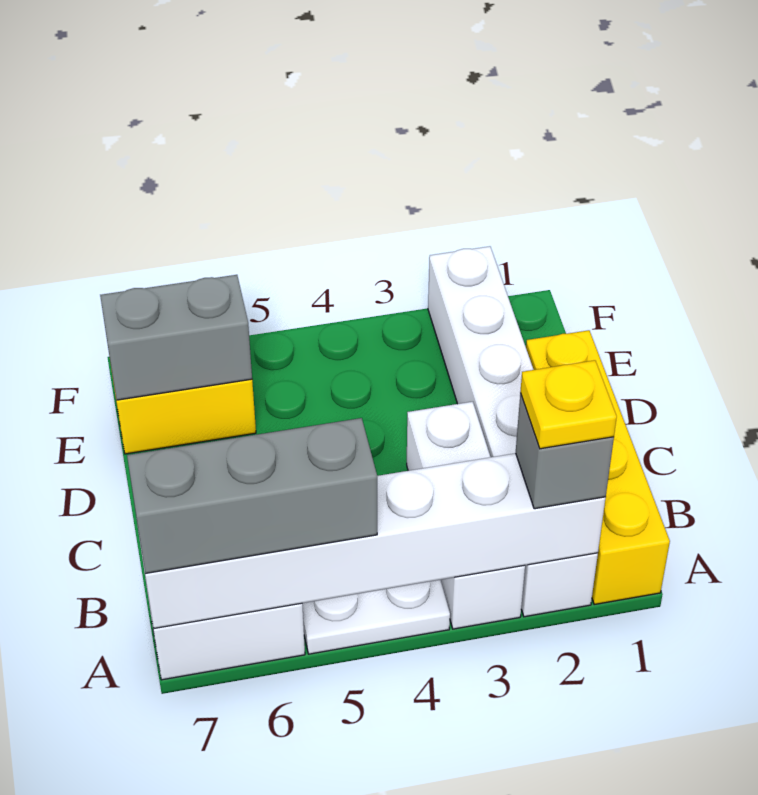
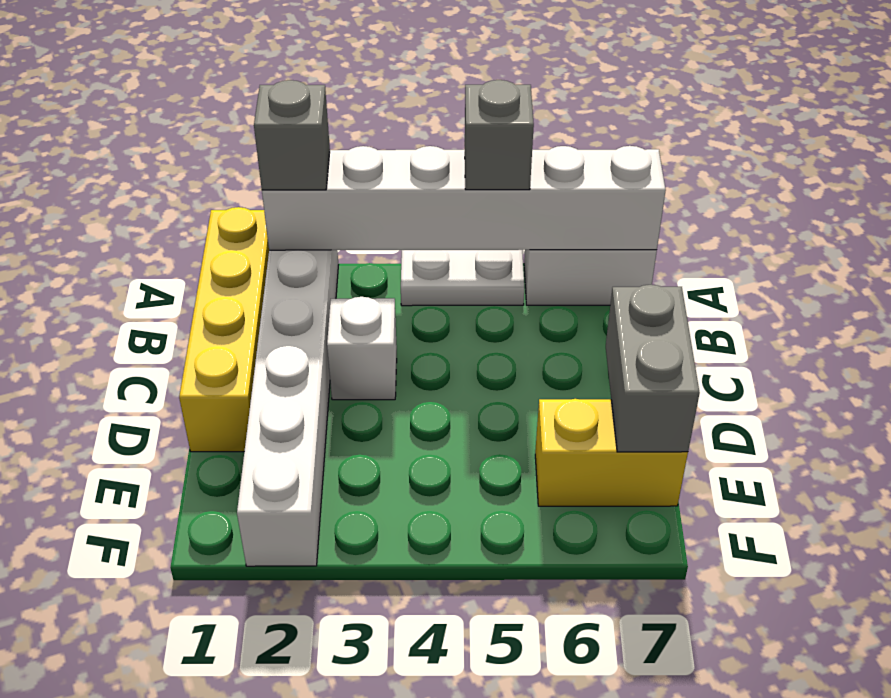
yellow 1x1 plate [520,360,617,449] -> none
white 1x3 brick [407,402,525,629] -> white 1x1 brick [327,297,397,400]
grey 1x3 brick [127,418,377,574] -> grey 1x1 brick [465,80,534,190]
grey 1x2 brick [100,275,252,400] -> grey 1x2 brick turned to [606,285,700,452]

